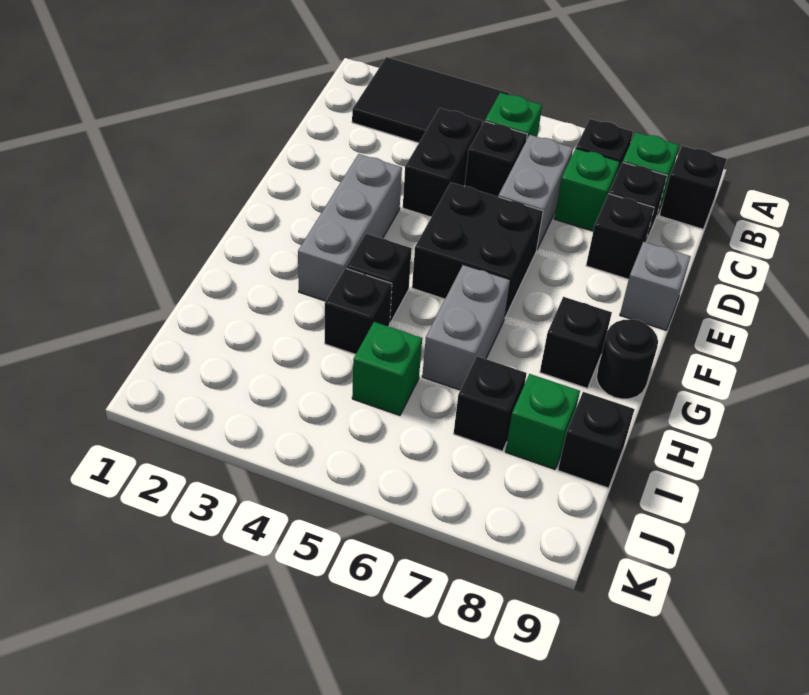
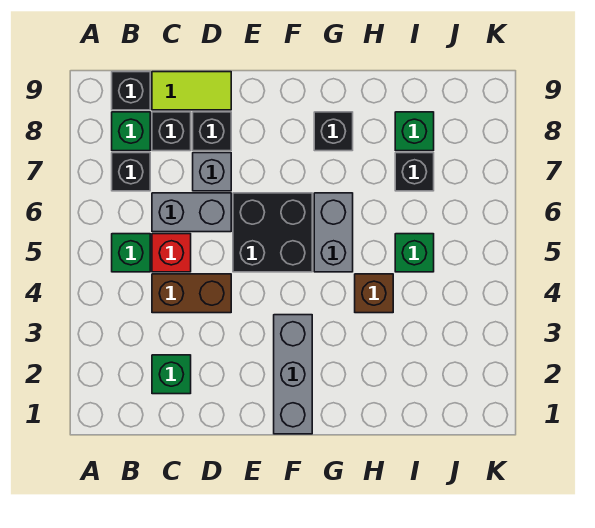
black 2x3 tile [352,57,509,143] -> none
black 1x2 brick [403,108,482,217] -> brown 1x2 brick [152,274,231,313]
black 1x1 brick [465,121,527,197] -> red 1x1 brick [152,234,191,272]
green 1x1 brick [554,149,620,231] -> green 1x1 brick moved to [152,355,191,394]
none -> lime 1x2 tile [152,72,231,110]
grey 1x3 brick [298,154,402,301] -> grey 1x3 brick turned to [274,315,312,434]
grey 1x1 brick [620,242,691,330] -> grey 1x1 brick moved to [193,153,231,191]
black 1x1 brick [346,234,412,323] -> none
grey 1x2 brick [422,265,510,390] -> grey 1x2 brick turned to [314,193,353,272]
black 1x1 round brick [596,319,658,399] -> none
black 1x1 brick [325,268,392,354] -> brown 1x1 brick [355,274,393,313]
black 1x1 brick [558,392,635,488] -> none

